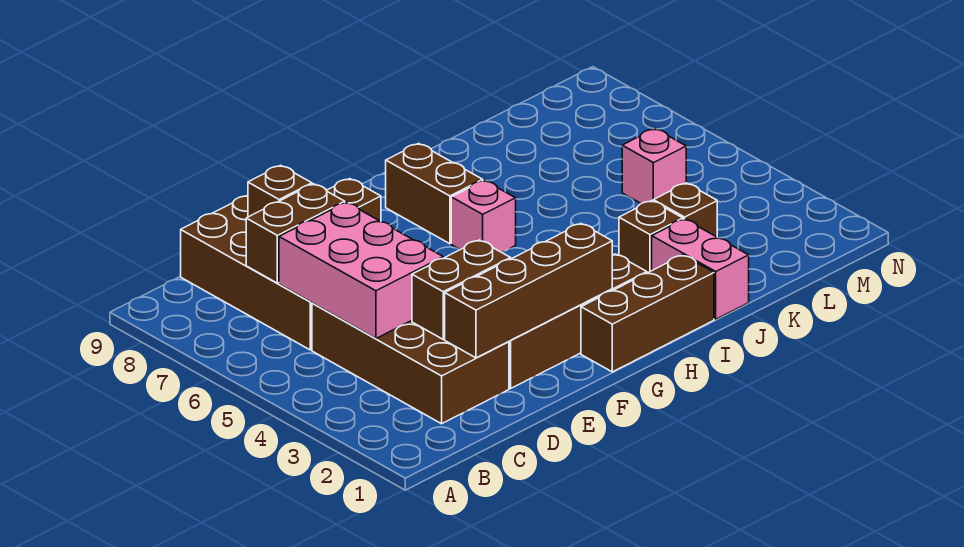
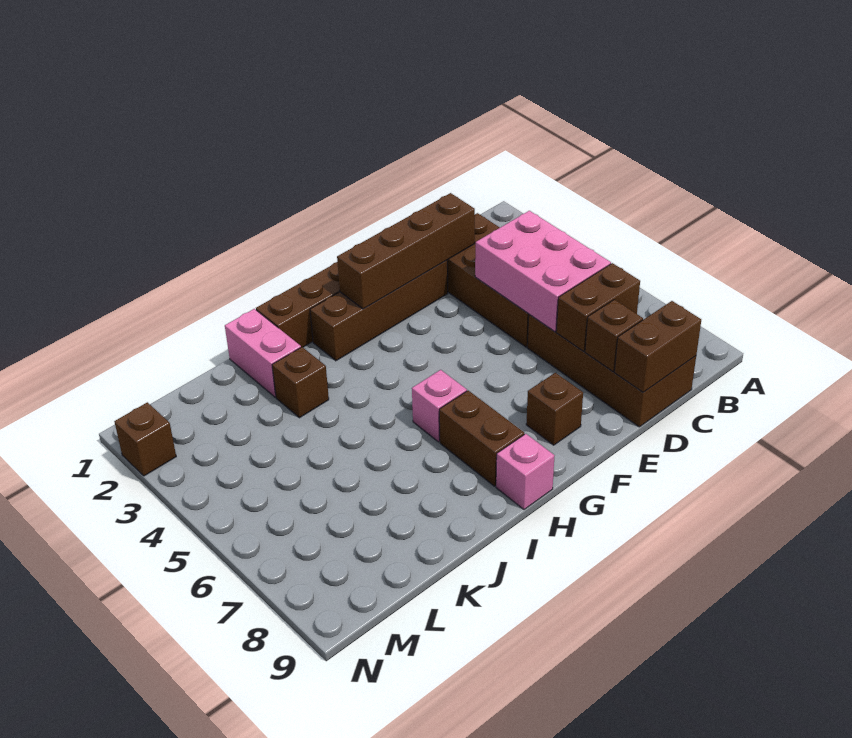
brown 1x2 brick [412,240,511,339] -> brown 1x2 brick moved to [614,301,701,392]
brown 1x1 brick [653,183,717,237] -> brown 1x1 brick moved to [114,402,176,476]
pink 1x1 brick [622,129,686,204] -> pink 1x1 brick moved to [496,434,555,509]

